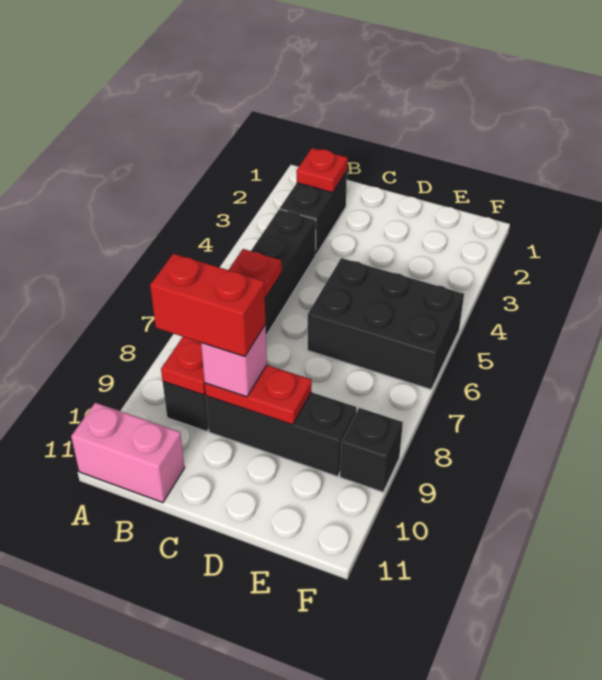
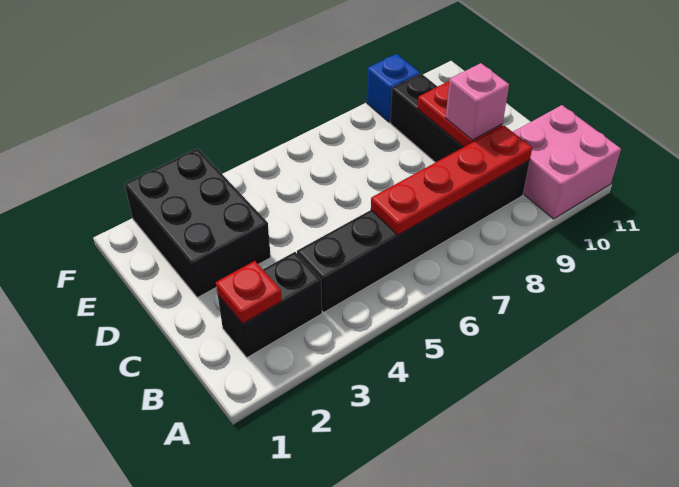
pink 1x2 brick [71,403,184,503] -> pink 2x2 brick [513,105,621,219]
red 1x2 brick [150,254,265,357] -> none
black 2x3 brick [308,258,464,389] -> black 2x3 brick moved to [125,149,271,297]
black 1x1 brick [340,408,403,492] -> blue 1x1 brick [367,54,420,122]

